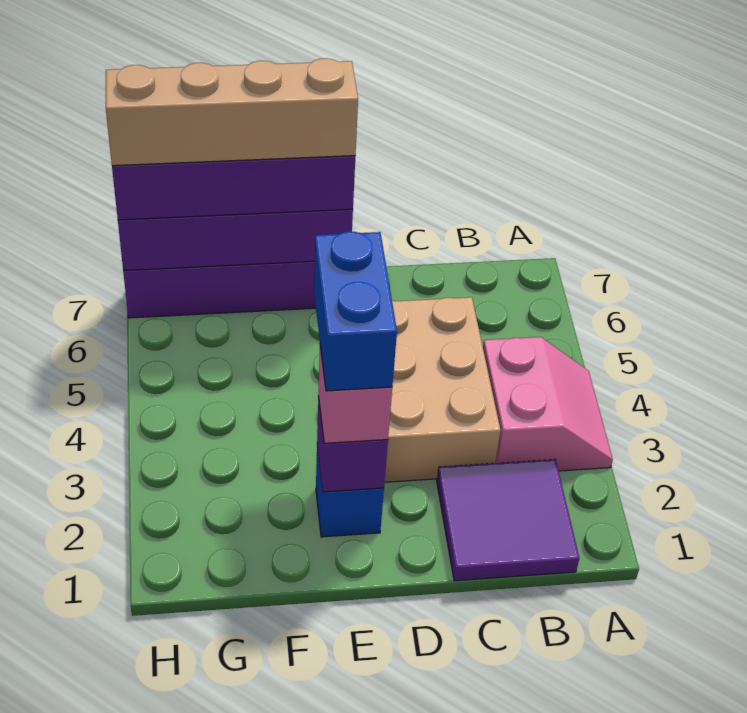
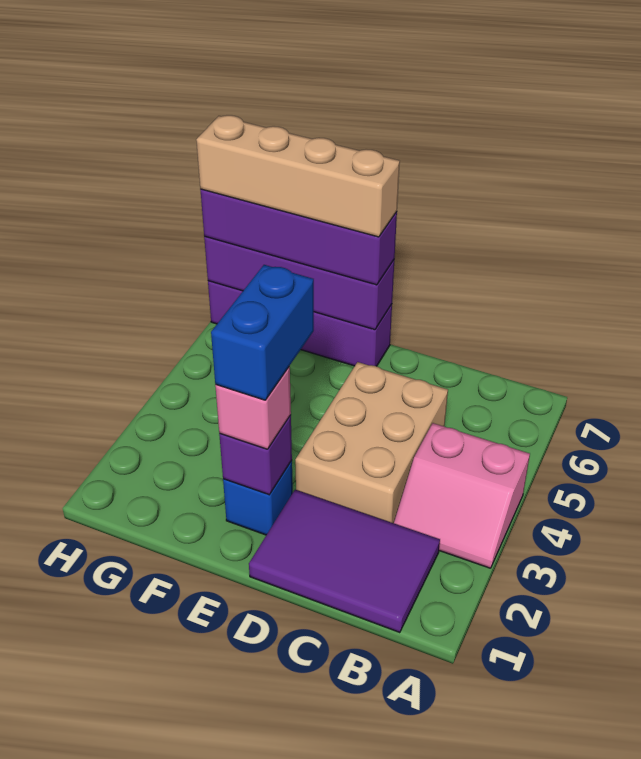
pink 2x2 slope [483,337,613,471] -> pink 2x2 slope turned to [394,423,530,568]
purple 2x2 tile [437,459,579,581] -> purple 2x3 tile [249,490,440,633]

